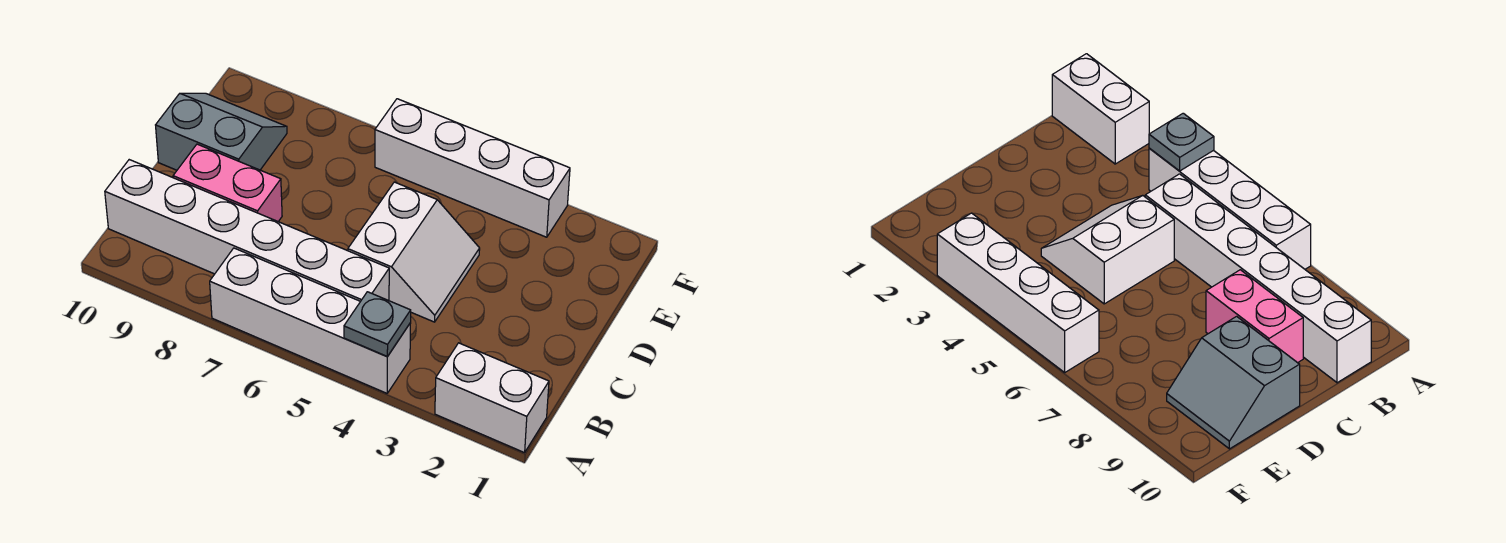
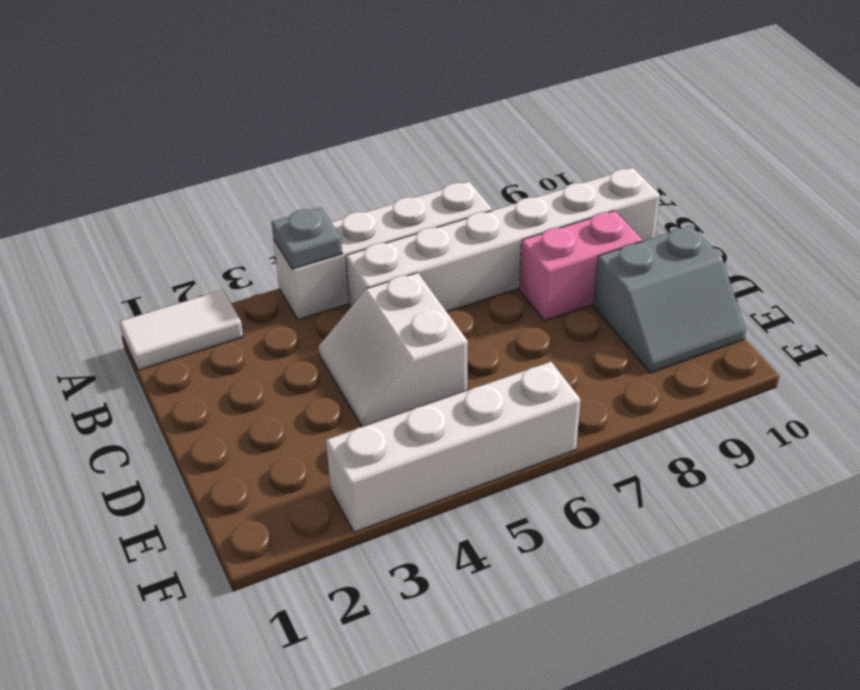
white 1x2 brick [435,343,549,453] -> white 1x2 tile [120,290,243,370]

